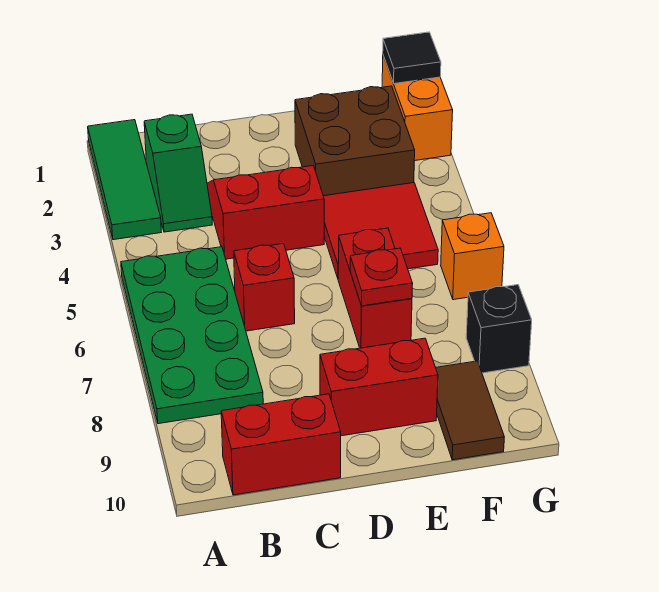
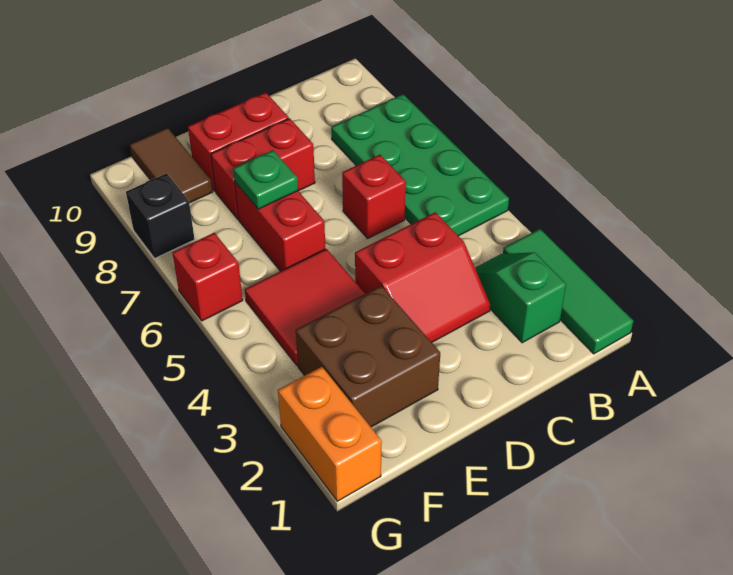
red 1x2 brick [221,394,341,495] -> red 1x2 brick moved to [211,118,315,219]
red 1x1 plate [350,248,413,306] -> green 1x1 plate [233,150,298,209]
black 1x1 tile [383,32,441,84] -> none
orange 1x1 brick [441,213,504,300] -> red 1x1 brick [172,233,243,321]

